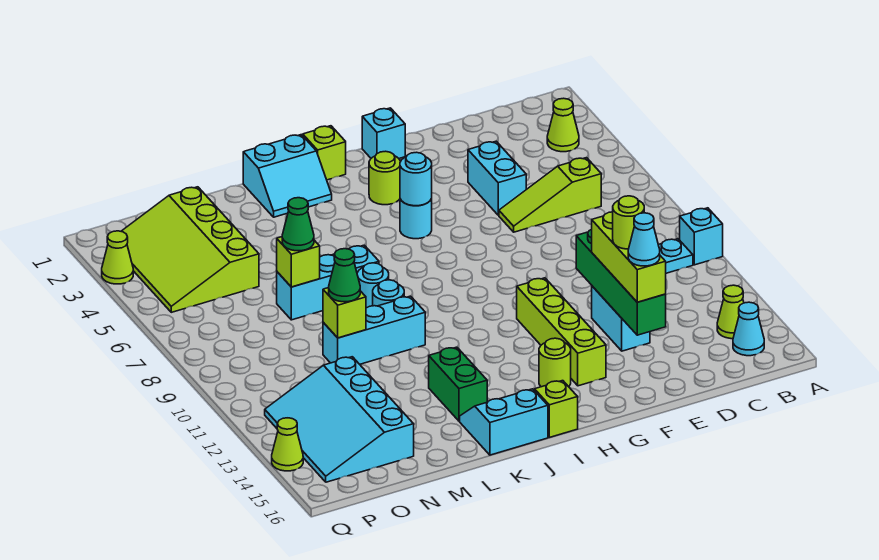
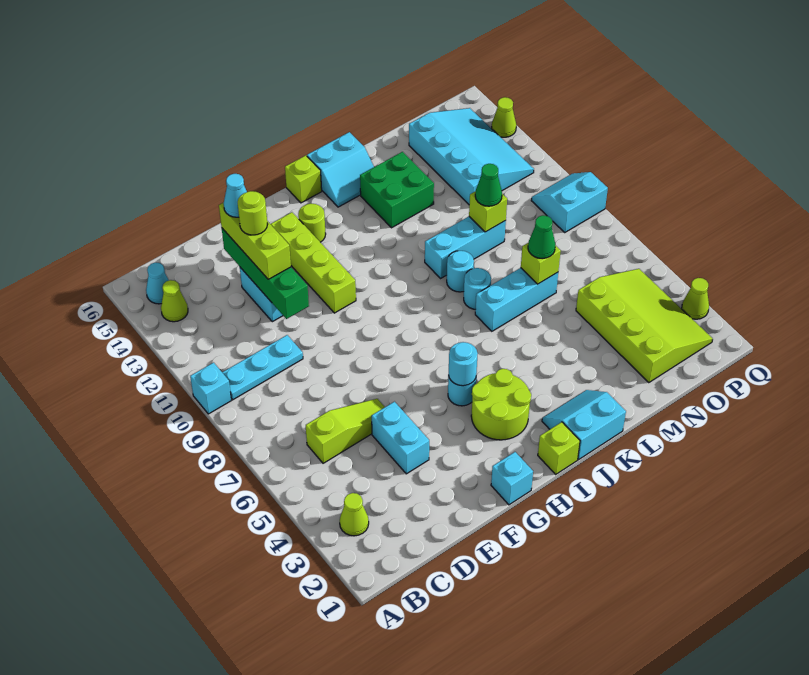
lime 1x1 round brick [369,151,401,205] -> lime 2x2 round brick [471,369,531,440]
green 1x2 brick [429,347,487,421] -> green 2x2 brick [360,152,434,228]
none -> cyan 2x2 slope [531,172,608,232]

